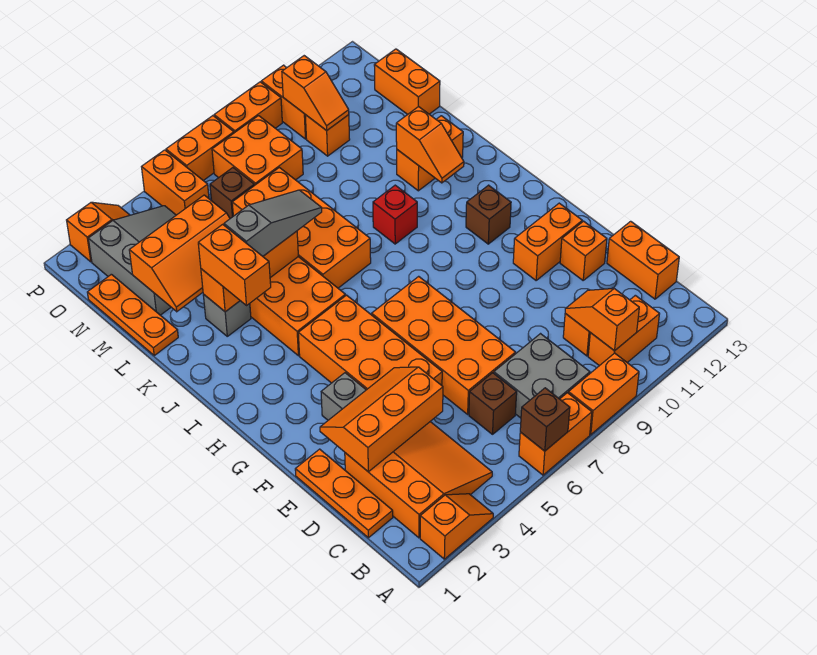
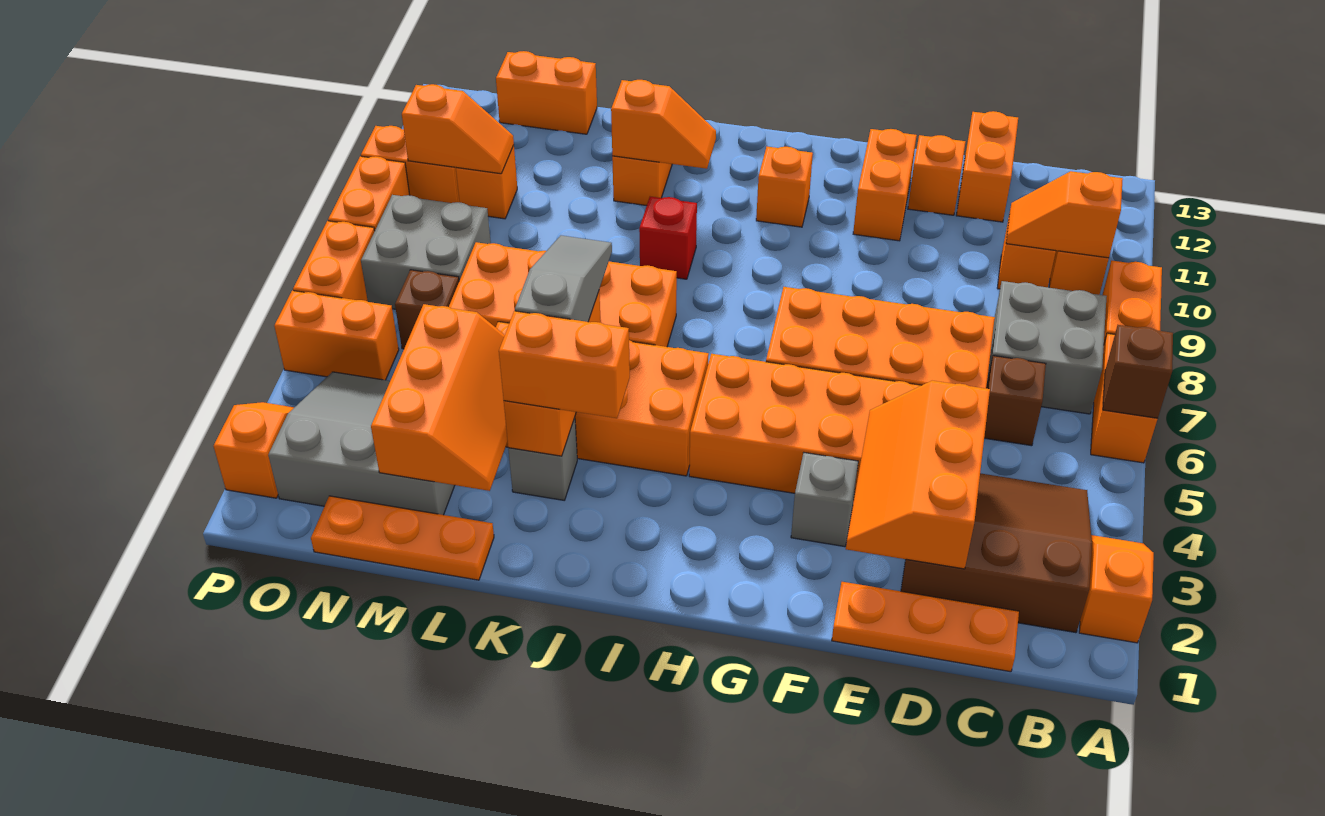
orange 3x3 slope [345,422,492,538] -> brown 3x3 slope [901,473,1092,633]
orange 1x2 brick [607,221,679,299] -> orange 1x2 brick turned to [956,111,1018,222]
brown 1x1 brick [466,185,511,244] -> orange 1x1 brick [756,147,813,227]
orange 2x2 brick [212,116,303,186] -> grey 2x2 brick [361,195,491,309]

